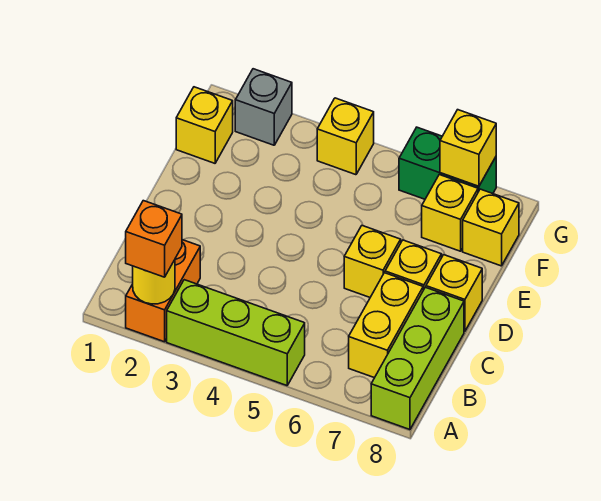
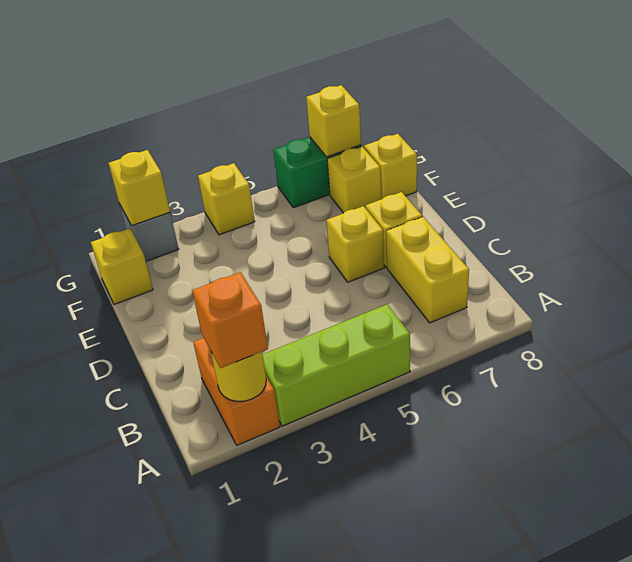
lime 1x3 brick [371,287,464,430] -> none
yellow 1x1 brick [426,255,482,331] -> yellow 1x1 brick moved to [108,150,170,226]

